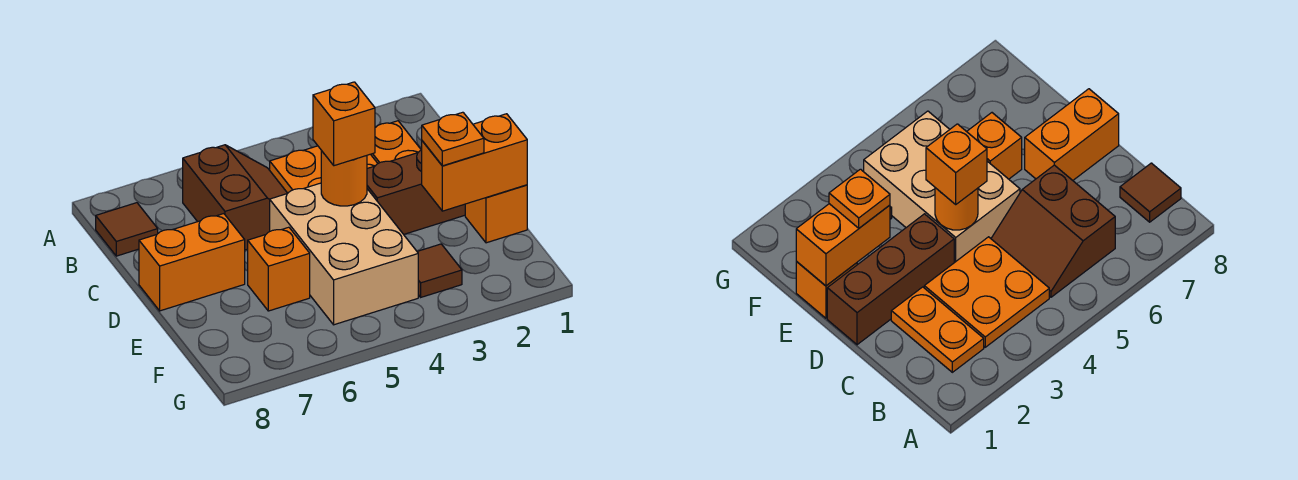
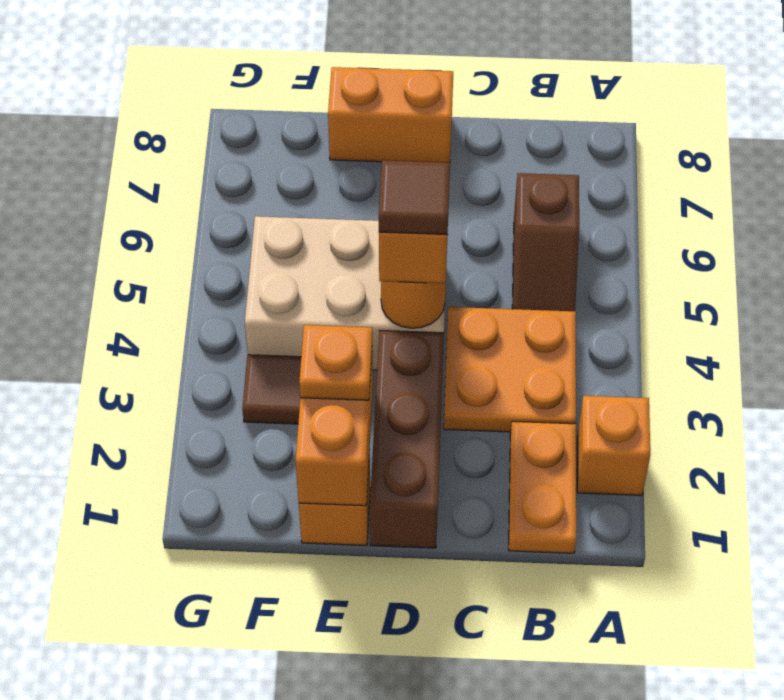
orange 1x2 plate [371,121,421,163] -> orange 1x2 plate turned to [509,421,576,553]
brown 2x2 slope [183,145,288,250] -> brown 1x2 slope [512,173,579,311]
brown 1x1 tile [96,203,158,256] -> brown 1x1 tile moved to [379,160,450,235]
orange 1x2 brick [139,214,245,311] -> orange 1x2 brick turned to [328,67,453,163]
orange 1x1 brick [248,227,310,311] -> orange 1x1 brick moved to [577,396,650,495]

